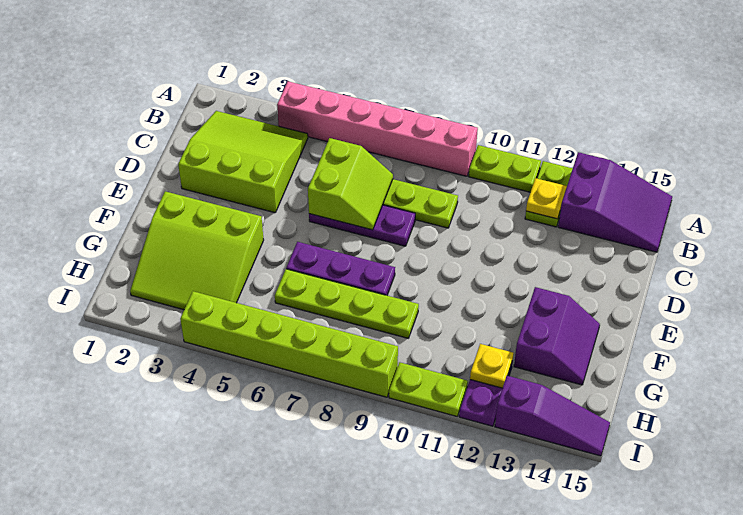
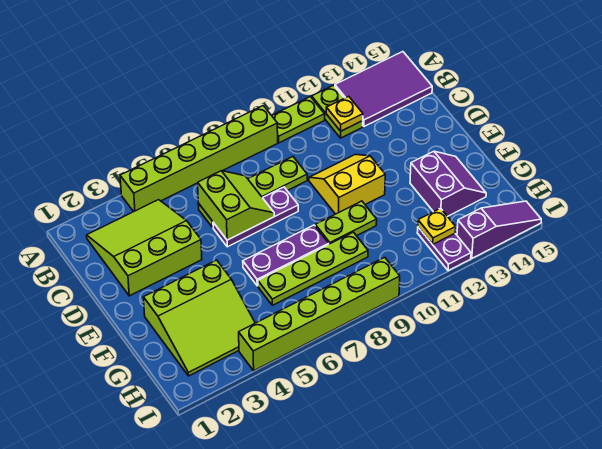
pink 1x6 brick [277,81,478,176] -> lime 1x6 brick [120,106,278,212]
purple 2x3 slope [558,152,672,252] -> purple 2x3 tile [335,52,432,126]
none -> yellow 2x2 slope [309,154,385,214]
lime 1x2 plate [389,362,468,416] -> lime 1x2 plate moved to [315,201,377,244]

